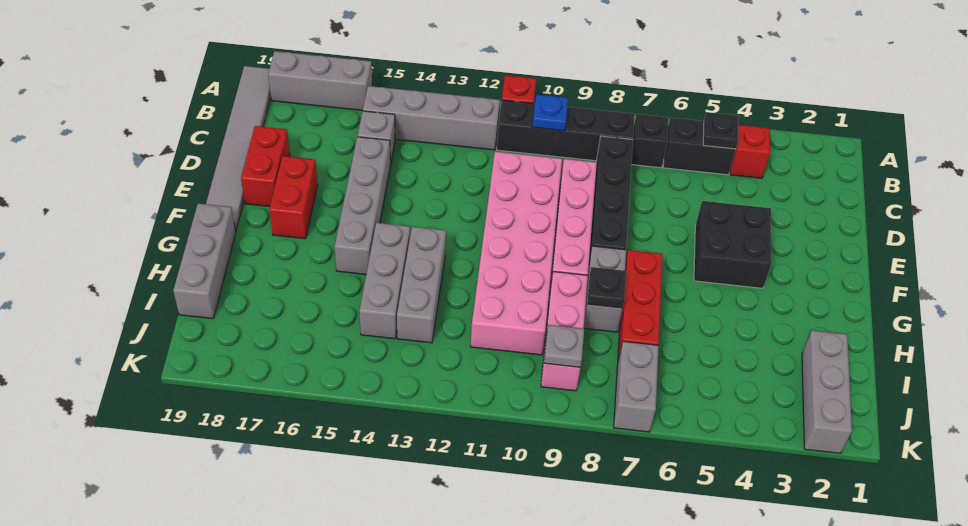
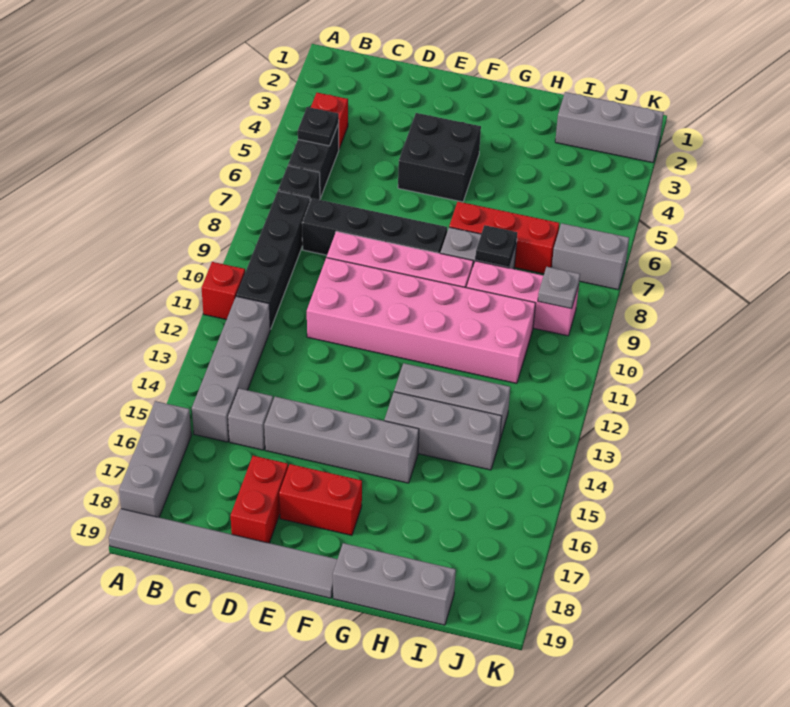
blue 1x1 plate [533,94,568,131] -> none
red 1x2 brick [241,126,290,206] -> red 1x2 brick turned to [231,456,288,543]

